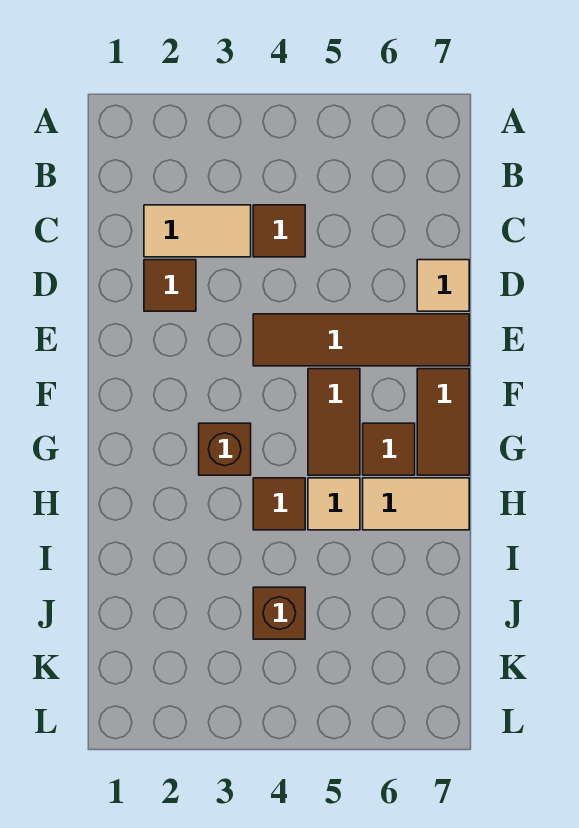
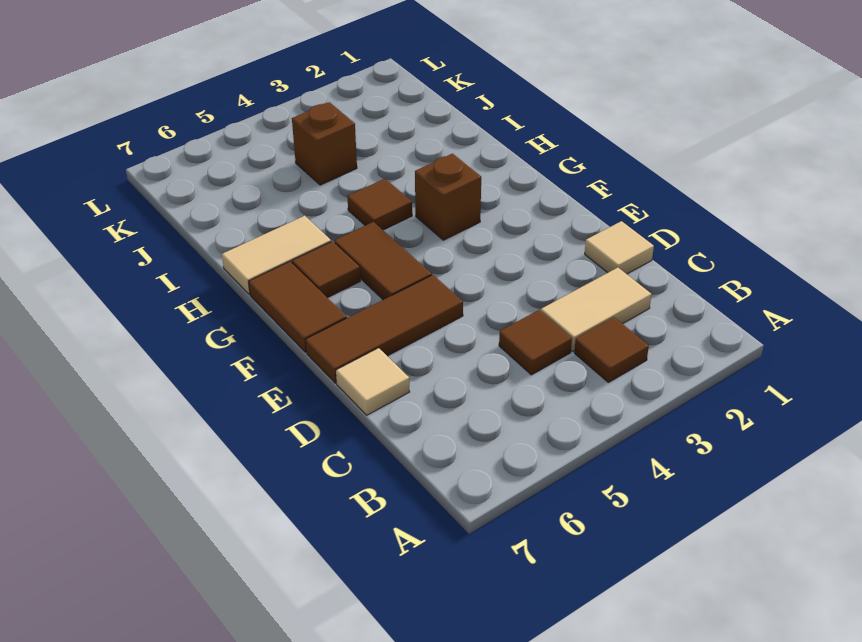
brown 1x1 tile [144,260,196,311] -> brown 1x1 tile moved to [574,317,649,382]
brown 1x4 tile [253,314,469,366] -> brown 1x3 tile [305,275,463,383]
tan 1x1 tile [308,478,360,530] -> tan 1x1 tile moved to [585,221,654,274]

